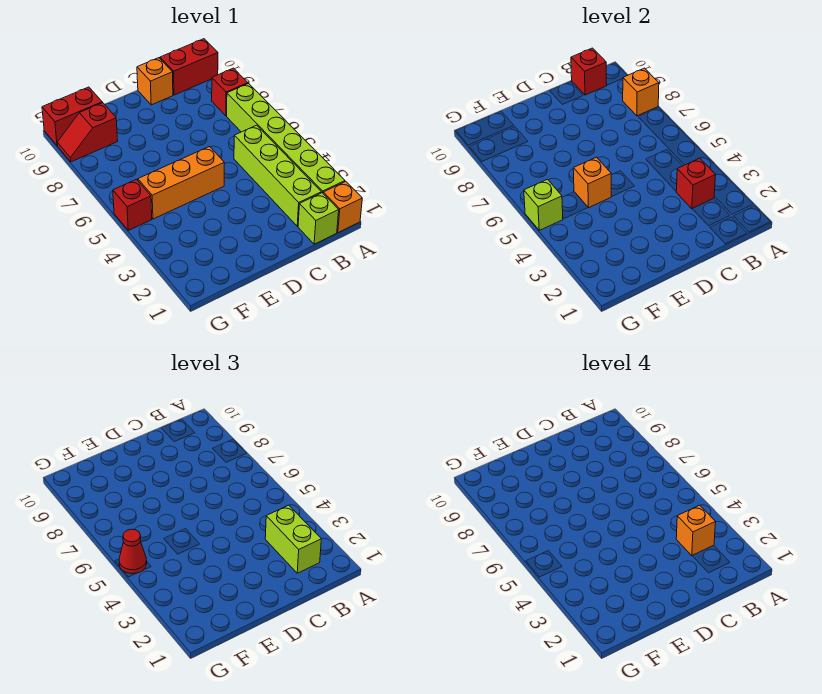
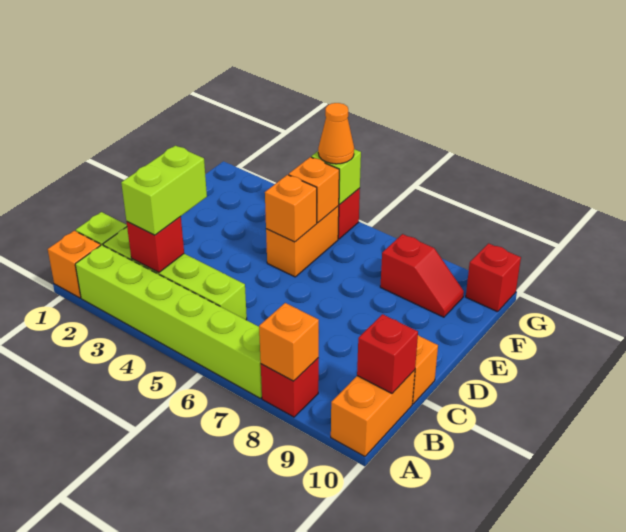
red 1x2 brick [160,39,218,95] -> orange 1x2 brick [331,370,415,456]
lime 1x2 brick [265,505,321,573] -> lime 1x2 brick turned to [121,146,207,235]
orange 1x1 brick [676,505,716,556] -> orange 1x1 brick moved to [289,157,339,223]
orange 1x3 brick [138,147,224,219] -> orange 1x2 brick [266,206,339,277]
red 1x2 slope [57,103,118,162] -> red 1x2 slope turned to [380,234,464,317]
red 1x2 brick [42,87,102,146] -> red 1x1 brick [466,243,521,312]
red 1x1 cone [119,529,147,574] -> orange 1x1 cone [318,103,354,164]

